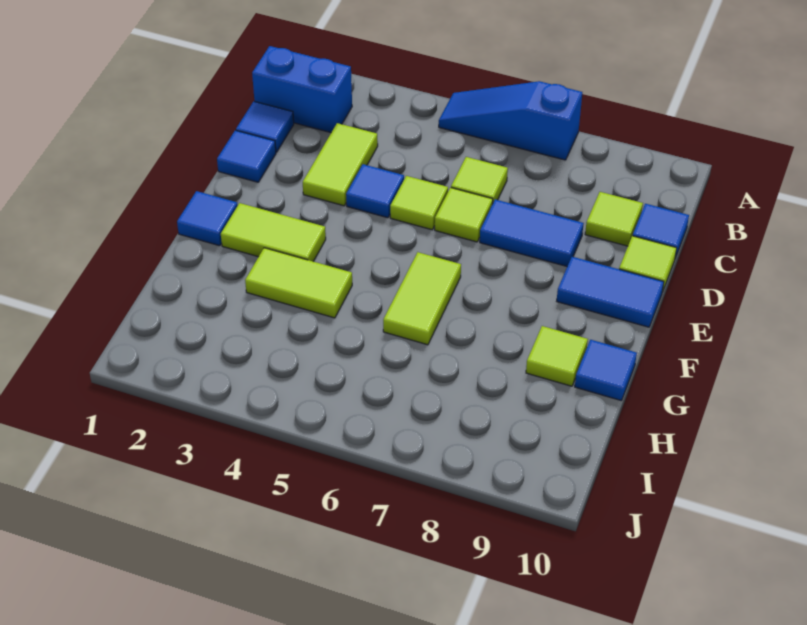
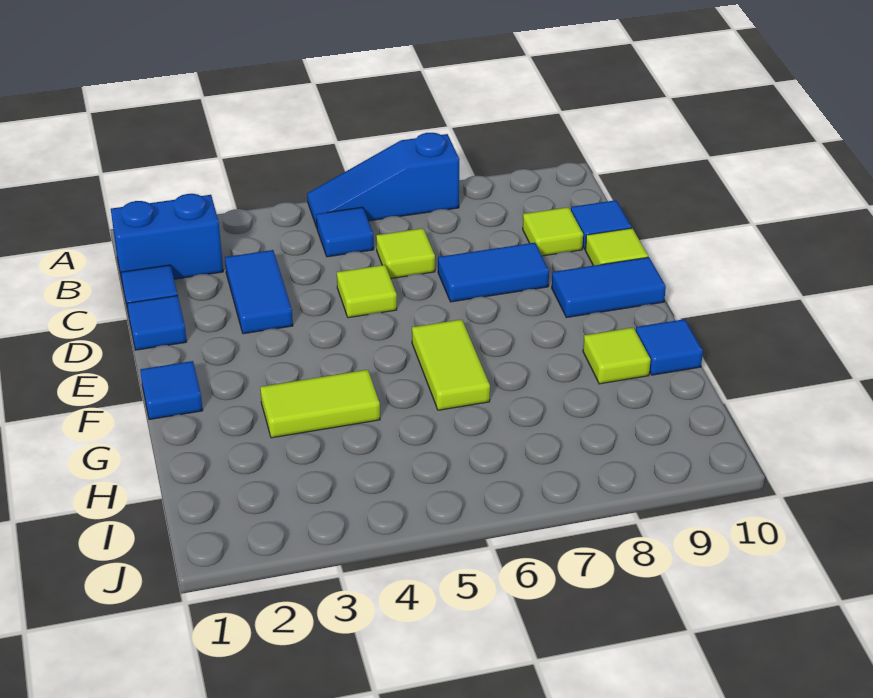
lime 1x2 tile [303,123,378,206] -> blue 1x2 tile [225,250,293,334]
blue 1x1 tile [346,164,404,218] -> blue 1x1 tile moved to [316,207,374,257]
lime 1x1 tile [435,188,493,242] -> none
lime 1x2 tile [221,203,326,261] -> none

